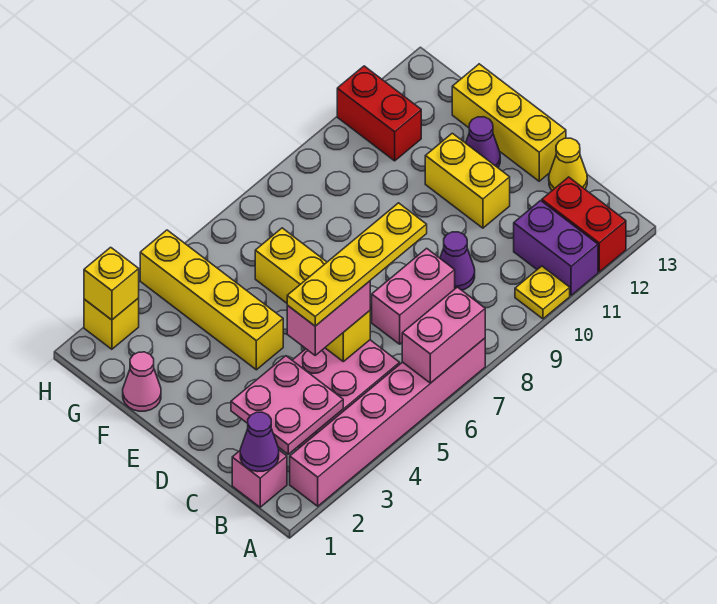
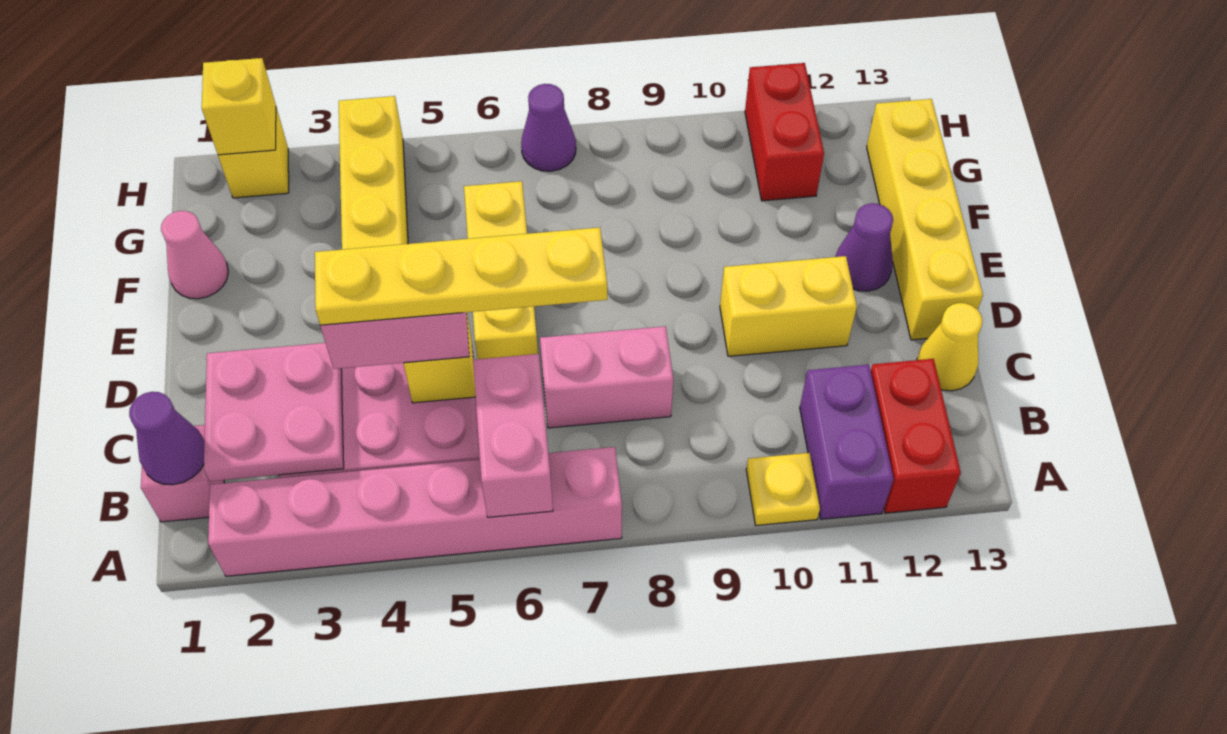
pink 1x2 brick [402,287,485,383] -> pink 1x2 brick turned to [473,354,553,517]
purple 1x1 cone [440,232,475,290] -> purple 1x1 cone moved to [521,84,576,171]
yellow 1x2 brick [425,133,510,228] -> yellow 1x2 brick turned to [720,256,857,356]
yellow 1x3 brick [452,64,566,181] -> yellow 1x4 brick [867,99,983,340]

